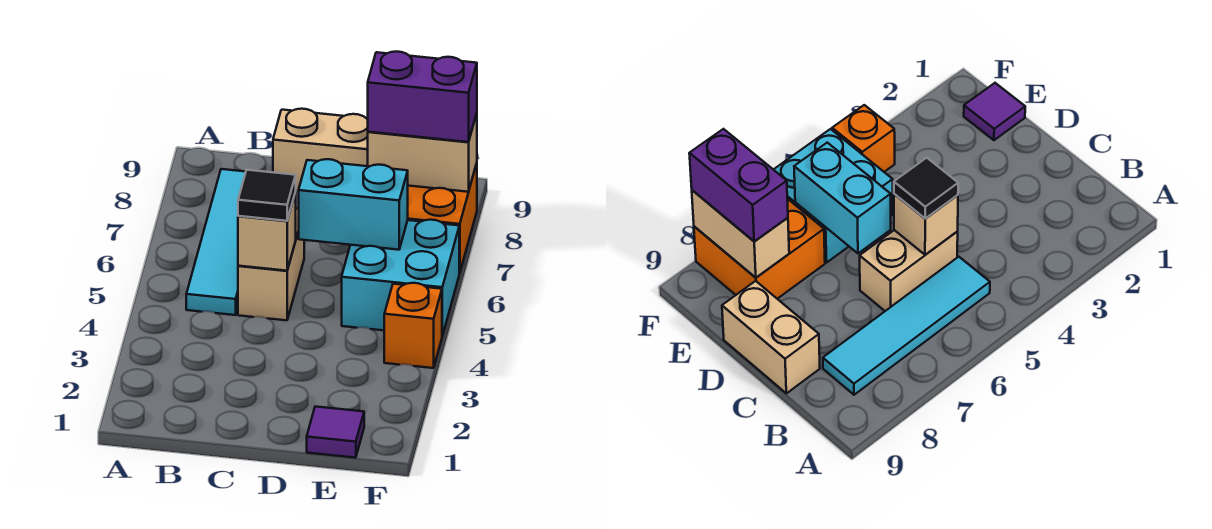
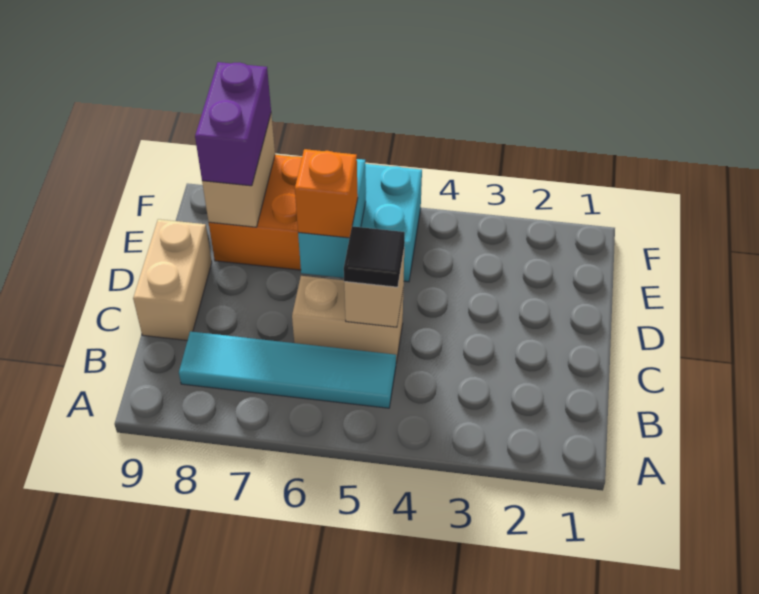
purple 1x1 tile [307,407,364,458] -> none
orange 1x1 brick [384,283,442,368] -> orange 1x1 brick moved to [295,149,358,238]

